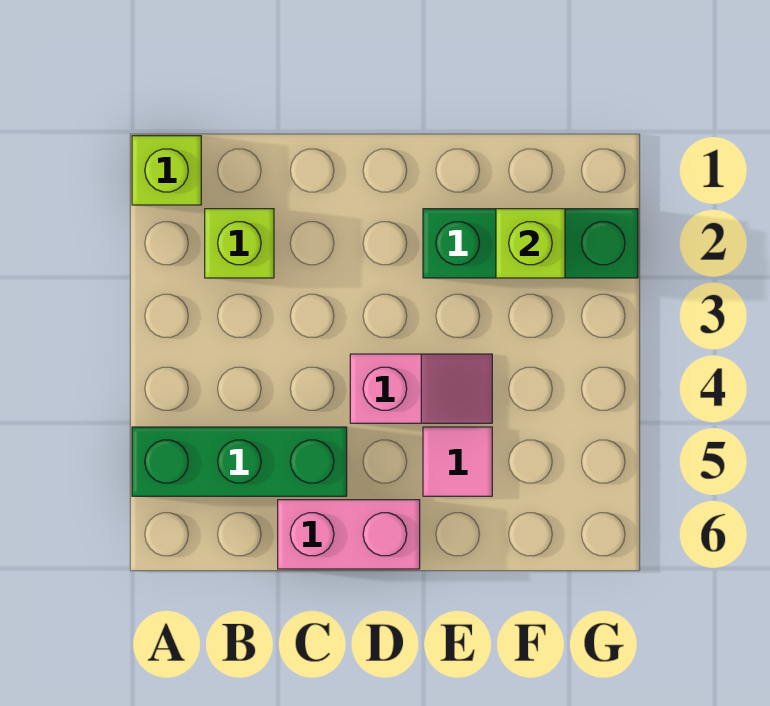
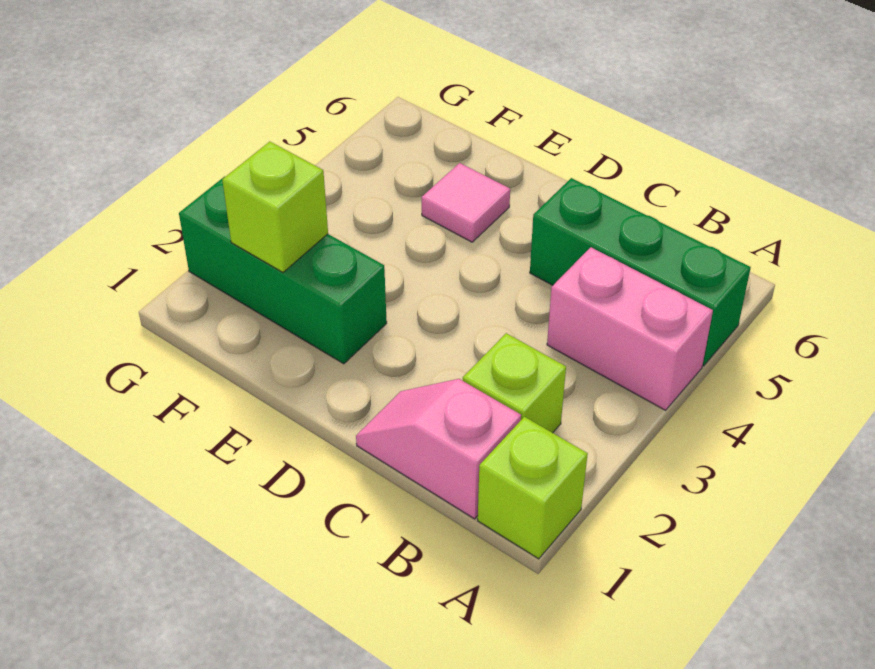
pink 1x2 brick [278,500,420,569] -> pink 1x2 brick moved to [547,247,713,410]
pink 1x2 slope [350,354,492,423] -> pink 1x2 slope moved to [356,379,521,519]

